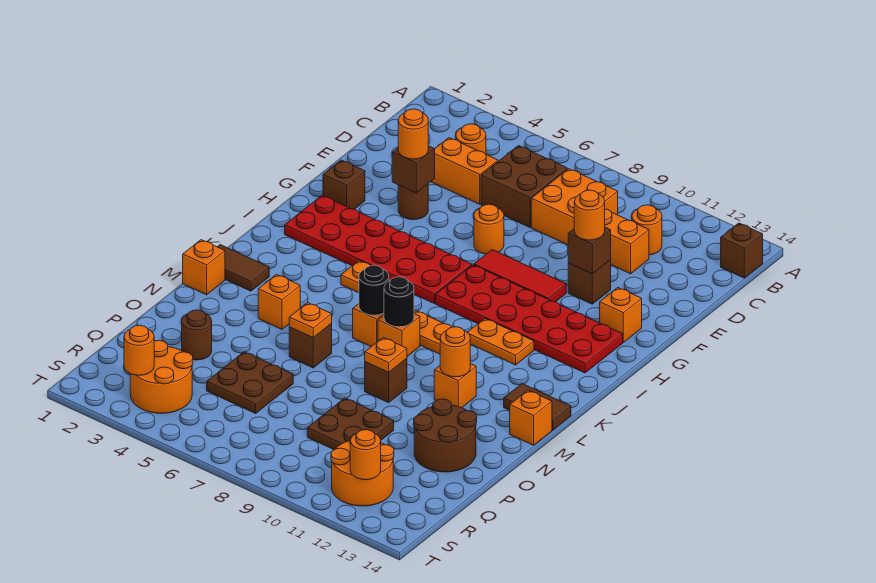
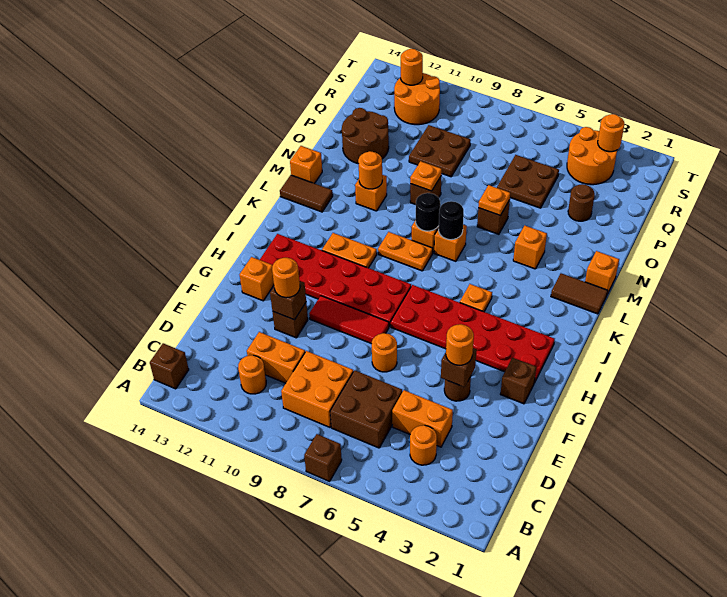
none -> brown 1x1 brick [304,434,342,481]

